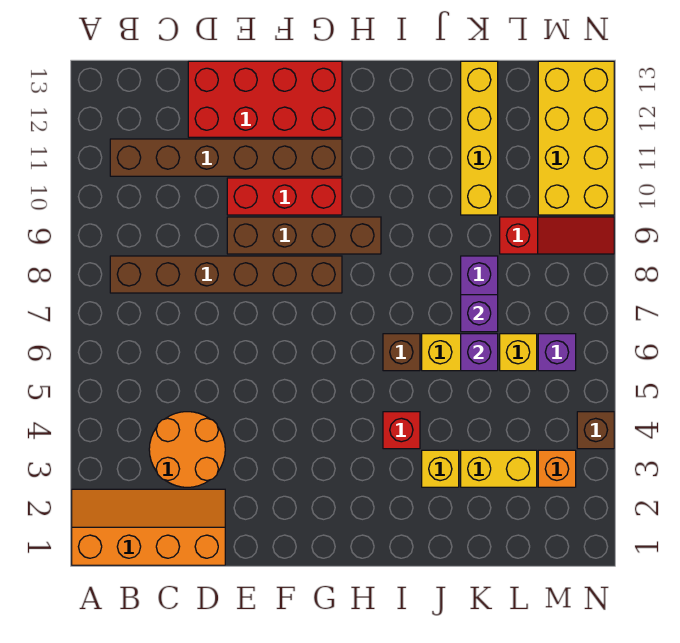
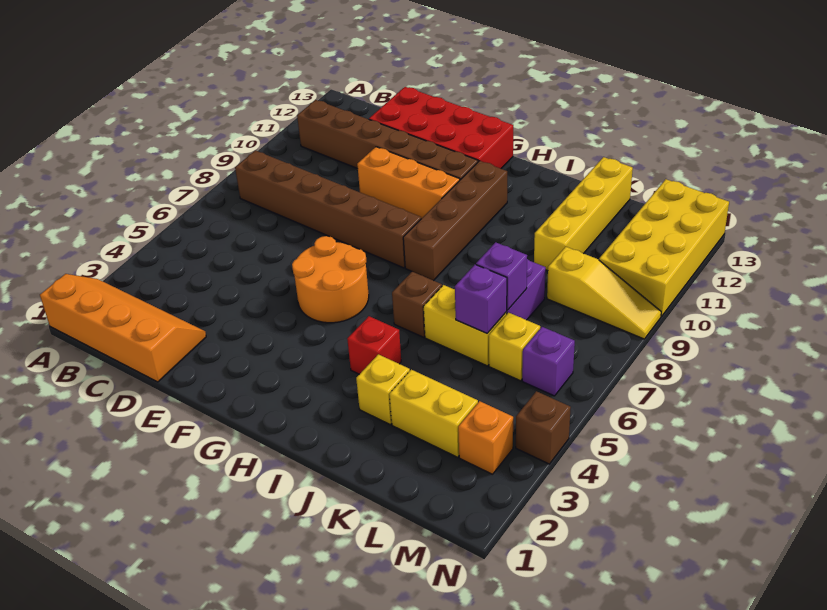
orange 2x2 round brick [149,412,225,487] -> orange 2x2 round brick moved to [292,236,369,323]
brown 1x4 brick [227,217,381,254] -> brown 1x4 brick turned to [403,161,507,280]
red 1x3 brick [227,178,342,215] -> orange 1x3 brick [357,147,460,219]
red 1x3 slope [500,217,614,254] -> yellow 1x3 slope [547,247,661,339]

